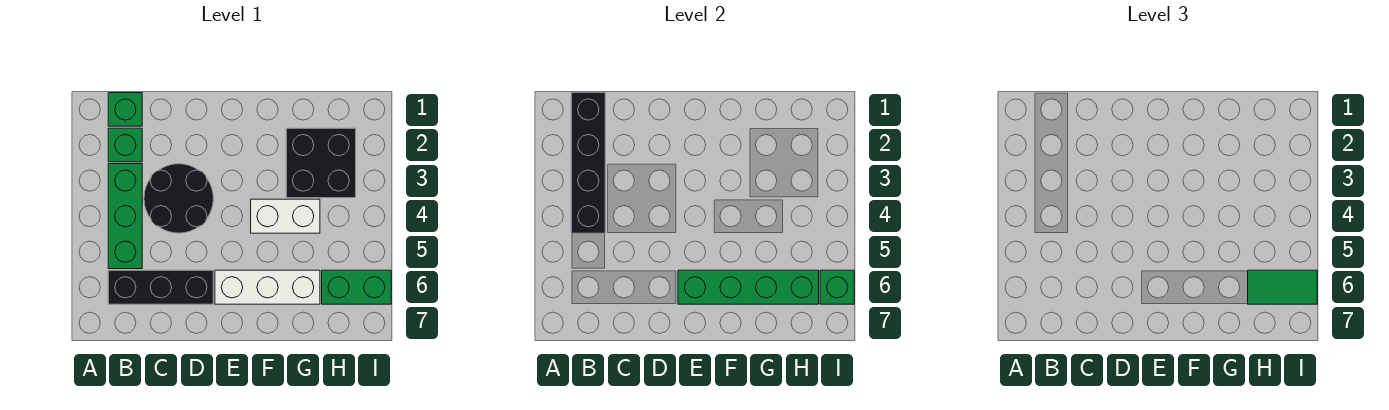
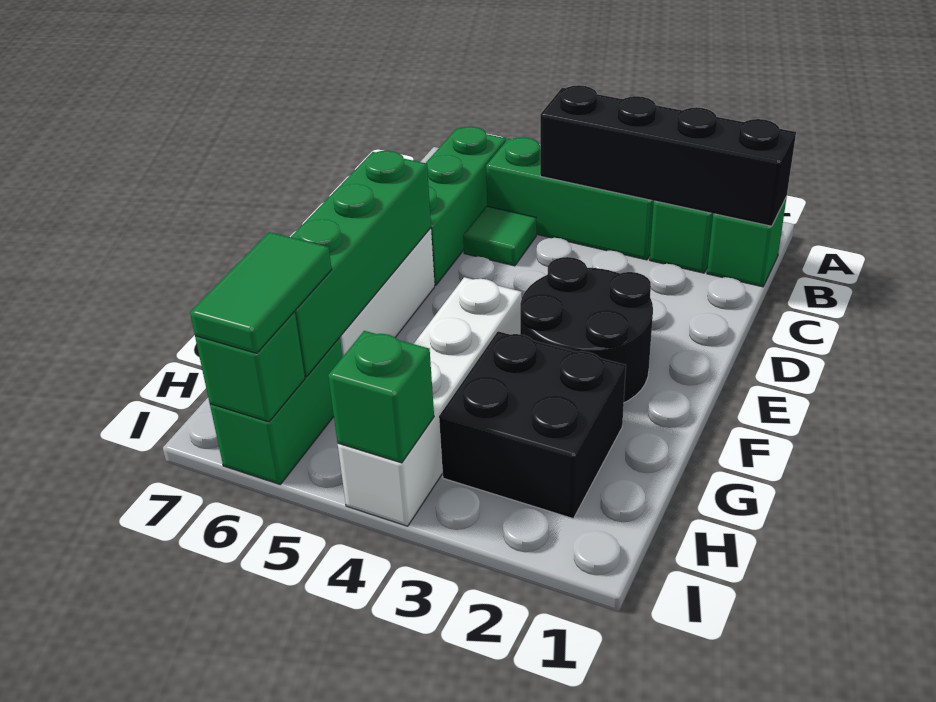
black 1x3 brick [108,270,213,304] -> green 1x3 brick [426,127,506,285]
black 2x2 round brick [144,164,213,233] -> black 2x2 round brick moved to [520,257,653,403]
none -> green 1x1 tile [463,206,536,266]
white 1x2 brick [251,199,320,233] -> white 1x4 brick [338,277,522,526]
none -> green 1x1 brick [328,331,434,463]

